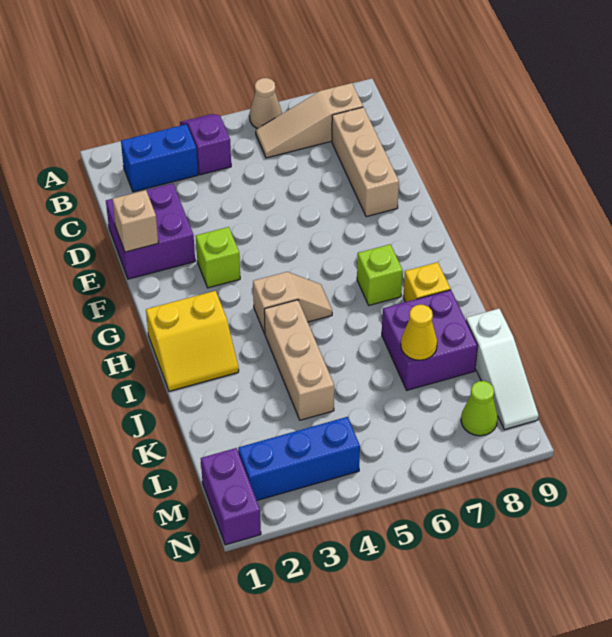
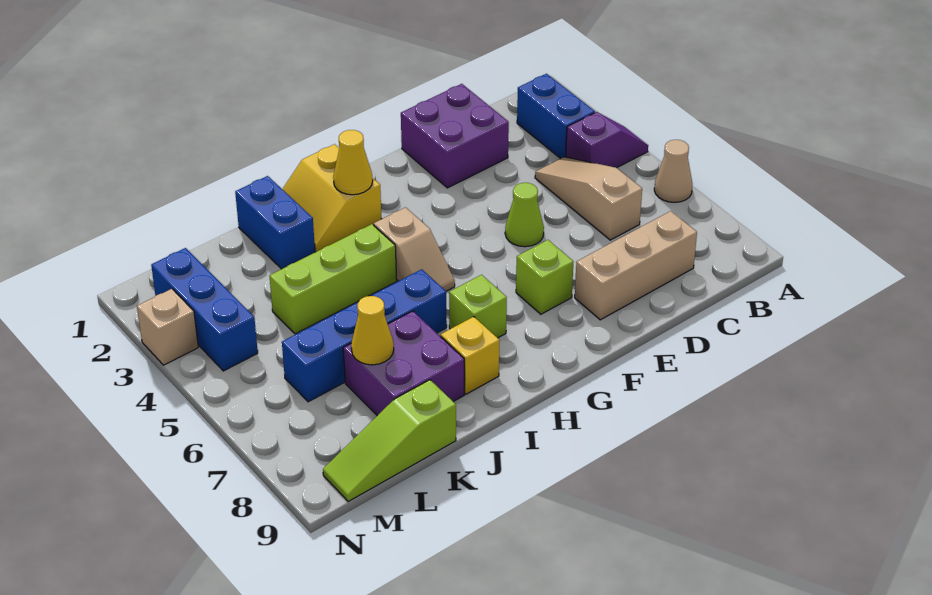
tan 1x3 slope [256,83,363,158] -> tan 1x3 slope moved to [535,157,642,240]
tan 1x1 brick [112,190,158,252] -> tan 1x1 brick moved to [137,289,198,365]
lime 1x1 brick [196,227,240,288] -> lime 1x1 brick moved to [516,240,573,314]
none -> yellow 1x1 cone [333,130,373,195]
tan 1x3 brick [264,300,334,420] -> lime 1x3 brick [270,224,397,334]
none -> blue 1x4 brick [282,269,447,402]
none -> blue 1x2 brick [235,176,315,269]
white 1x3 slope [466,309,539,430] -> lime 1x3 slope [323,380,456,501]
purple 1x2 brick [201,448,261,545] -> none
lime 1x1 cone [461,381,498,436] -> lime 1x1 cone moved to [505,183,544,247]

